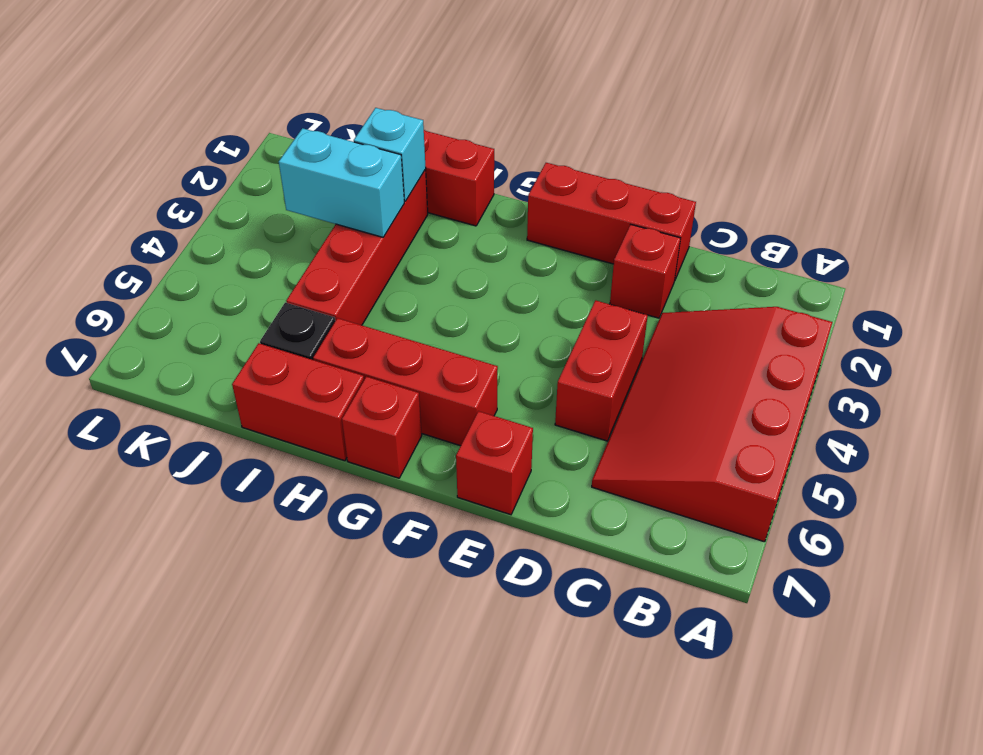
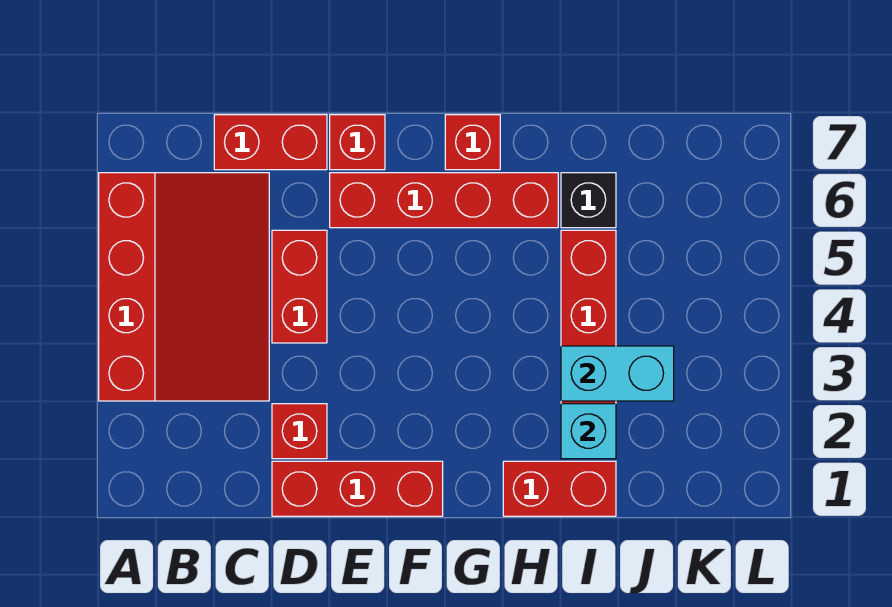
red 1x3 brick [313,318,498,446] -> red 1x4 brick [330,173,558,228]
red 1x2 brick [232,343,364,461] -> red 1x2 brick moved to [214,115,327,170]

